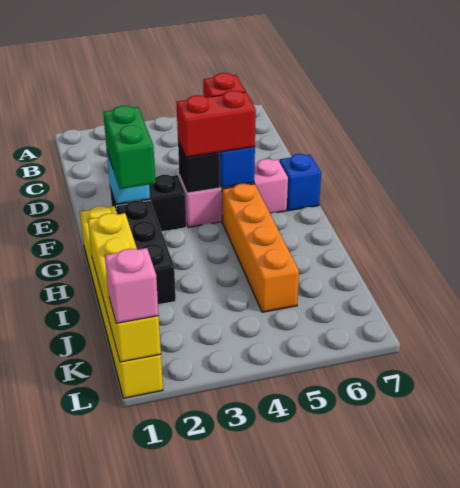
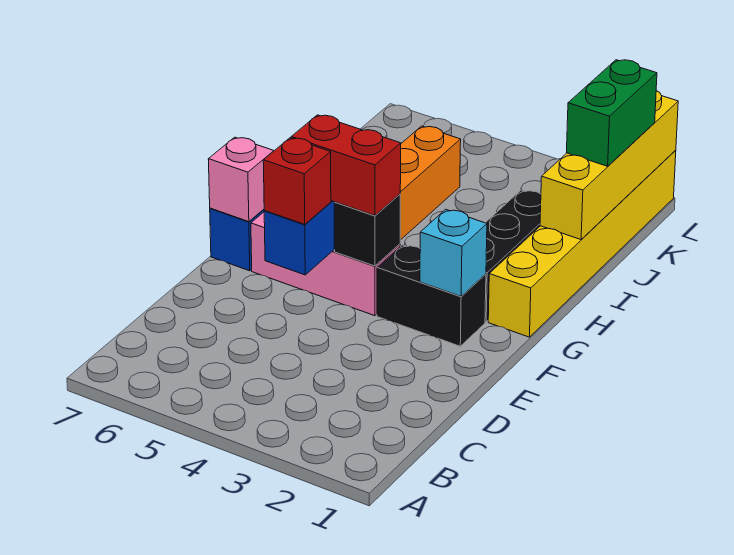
green 1x2 brick [103,106,156,189] -> green 1x2 brick moved to [566,60,657,166]
pink 1x1 brick [105,248,159,323] -> pink 1x1 brick moved to [208,137,274,222]

